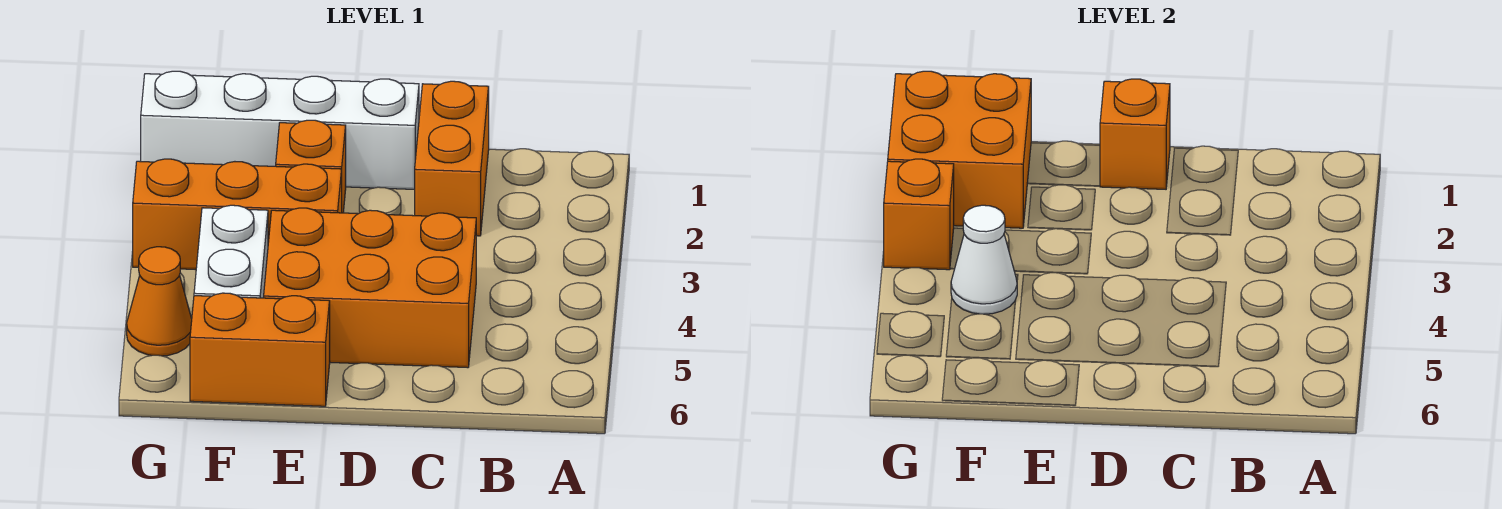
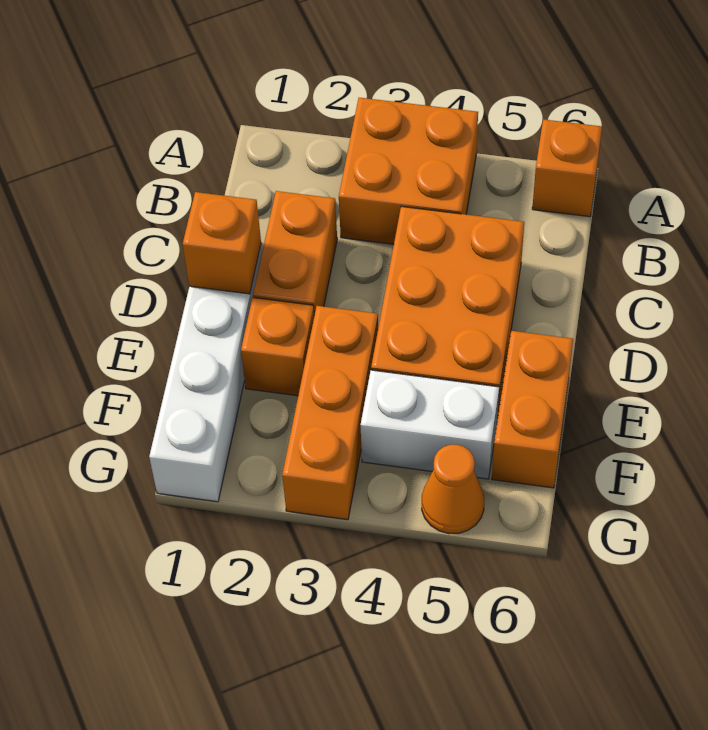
orange 1x2 brick [415,81,489,236] -> orange 1x2 brick turned to [253,191,337,315]
orange 2x2 brick [888,71,1031,228] -> orange 2x2 brick moved to [339,98,478,244]
white 1x1 cone [951,205,1017,314] -> none
orange 1x1 brick [884,159,954,270] -> orange 1x1 brick moved to [532,119,602,217]

